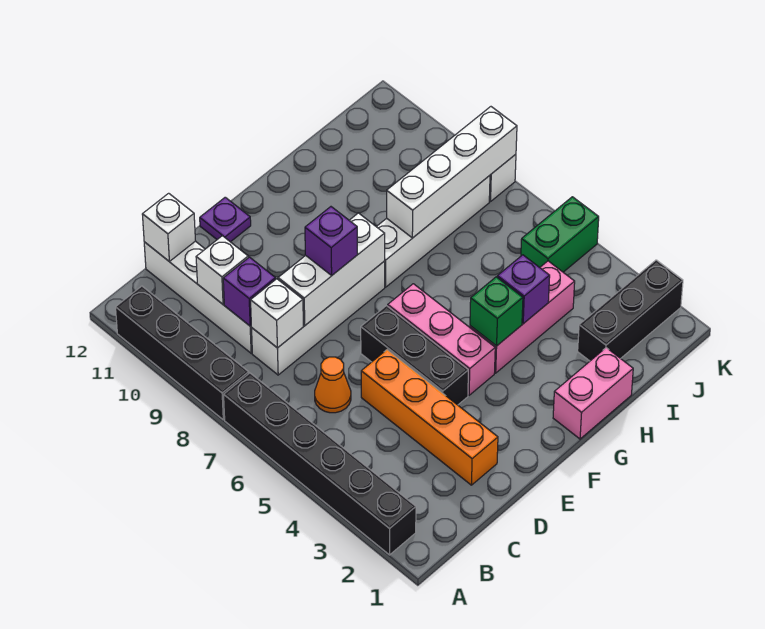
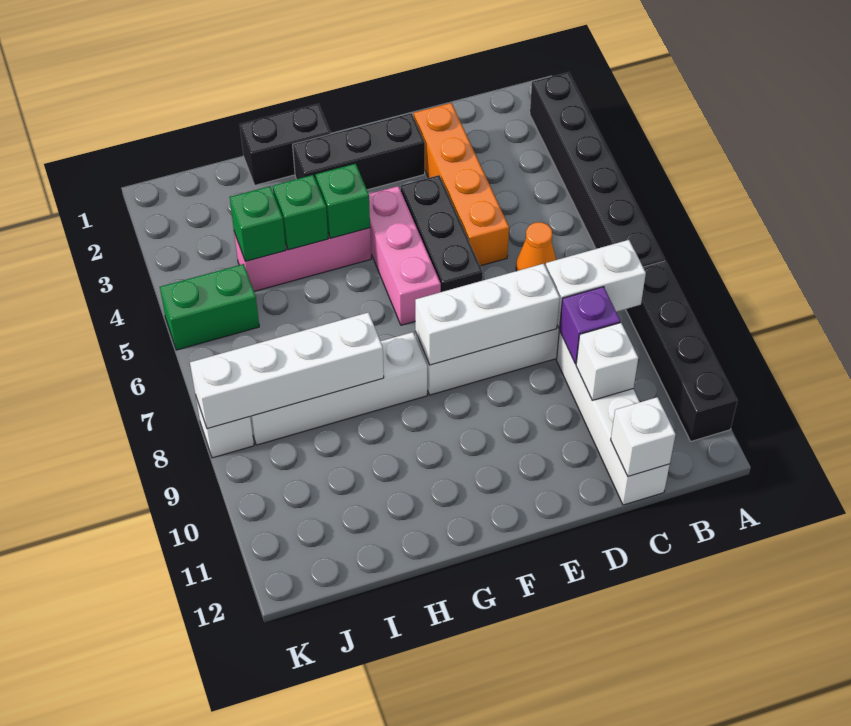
white 1x1 brick [251,279,304,348] -> white 1x2 brick [546,240,646,328]
purple 1x1 brick [305,207,358,275] -> none
purple 1x1 plate [200,197,251,242] -> none
pink 1x2 brick [553,348,633,439] -> black 1x2 brick [240,104,331,185]
purple 1x1 brick [497,255,550,324] -> green 1x1 brick [273,175,328,250]
black 1x3 brick [578,260,683,361] -> black 1x3 brick moved to [293,113,425,190]
none -> green 1x1 brick [230,186,286,261]

